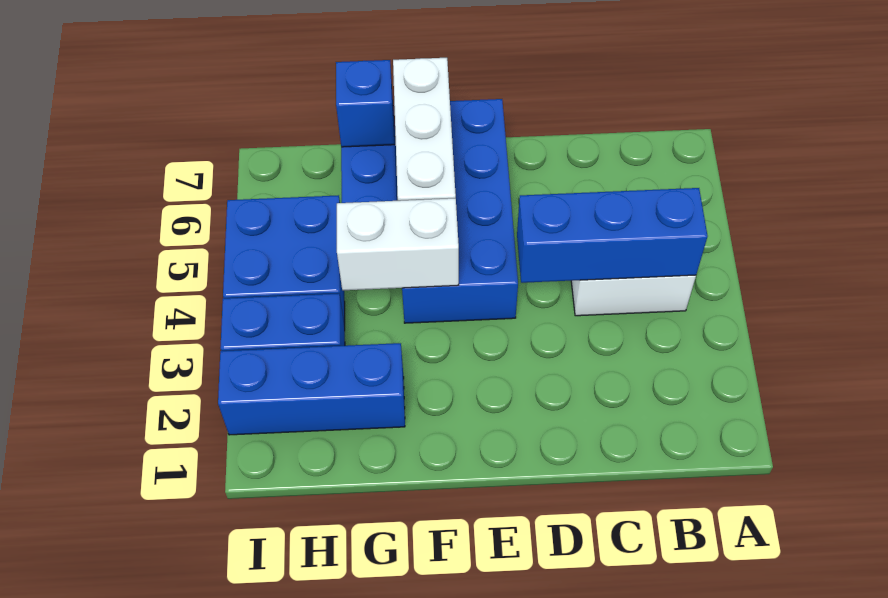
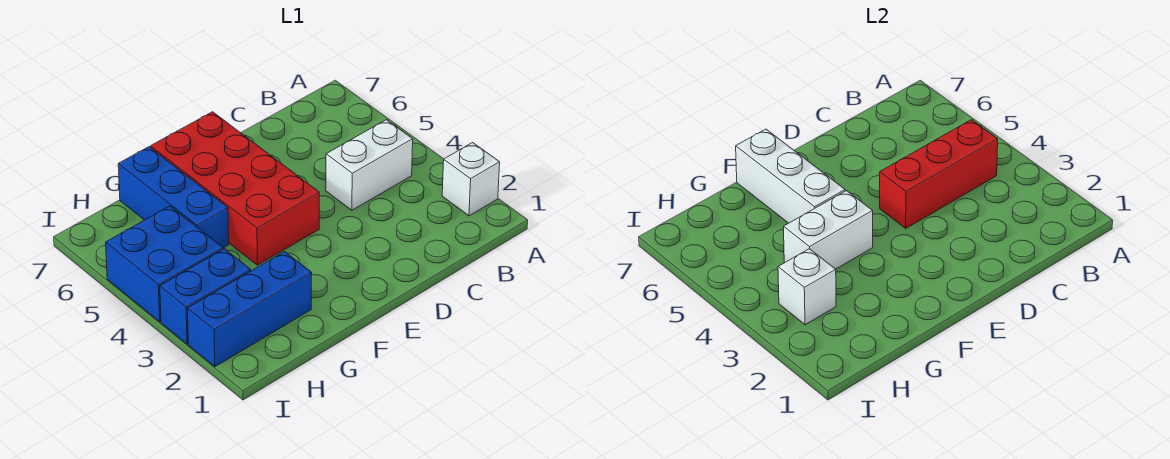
none -> white 1x1 brick [442,143,500,216]
blue 1x3 brick [517,188,707,283] -> red 1x3 brick [880,120,998,228]
blue 2x4 brick [402,99,518,323] -> red 2x4 brick [151,112,319,265]
blue 1x1 brick [336,60,394,147] -> none
none -> white 1x1 brick [778,249,836,325]

